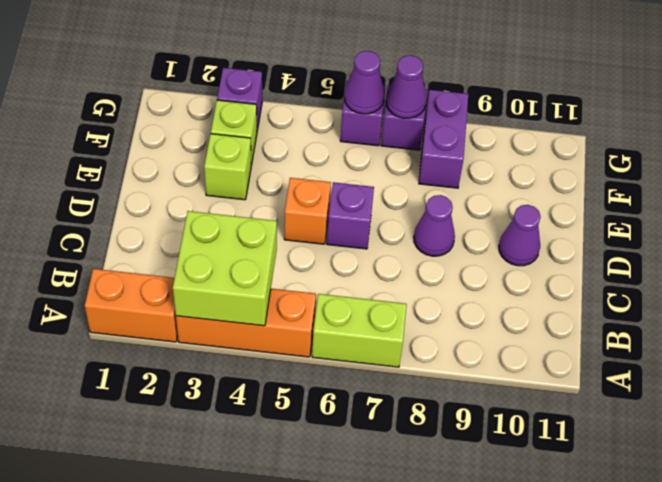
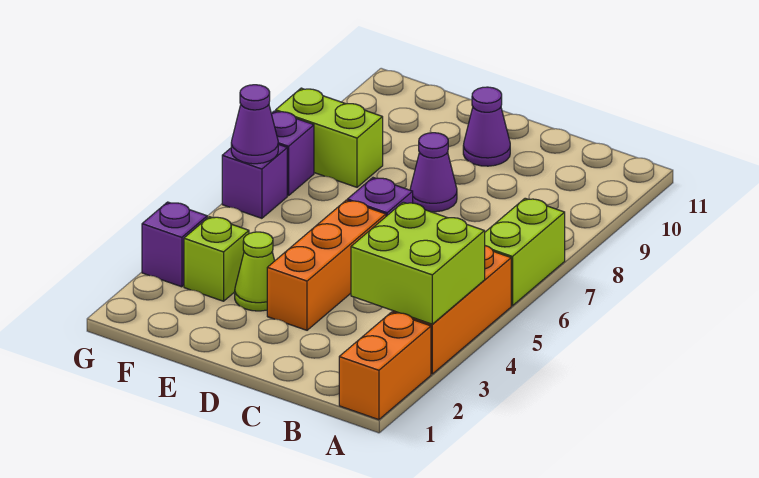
orange 1x1 brick [284,178,331,244] -> orange 1x3 brick [267,200,386,330]
lime 1x1 brick [204,134,251,200] -> lime 1x1 cone [235,232,275,311]
purple 1x2 brick [419,90,468,188] -> lime 1x2 brick [276,88,383,187]
purple 1x1 cone [386,55,426,118] -> none

